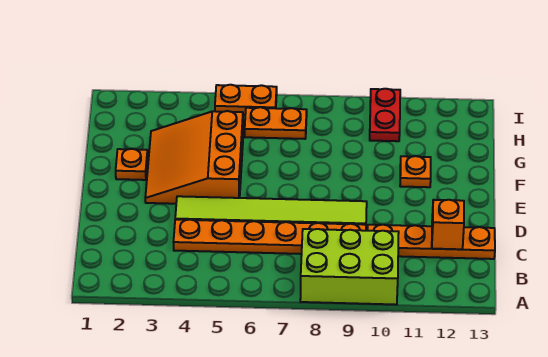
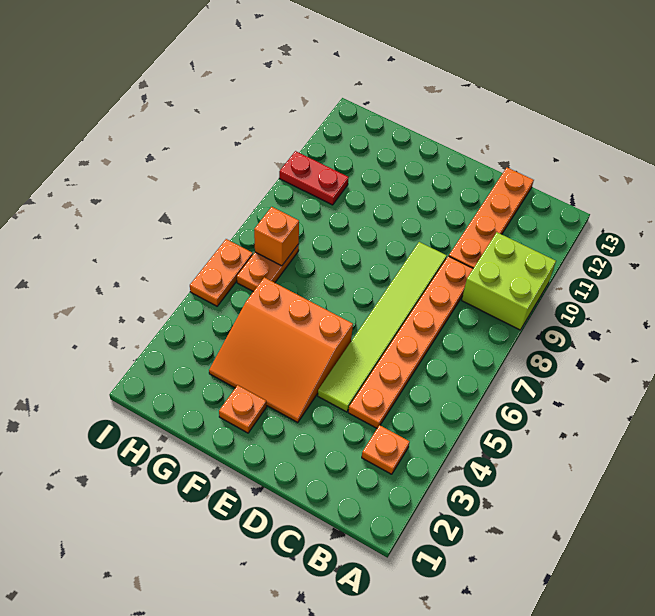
lime 2x3 brick [300,229,399,305] -> lime 2x2 brick [462,232,556,330]
orange 1x1 brick [432,200,464,249] -> orange 1x1 brick moved to [254,207,299,266]
orange 1x1 plate [400,156,431,187] -> orange 1x1 plate moved to [362,425,410,474]

